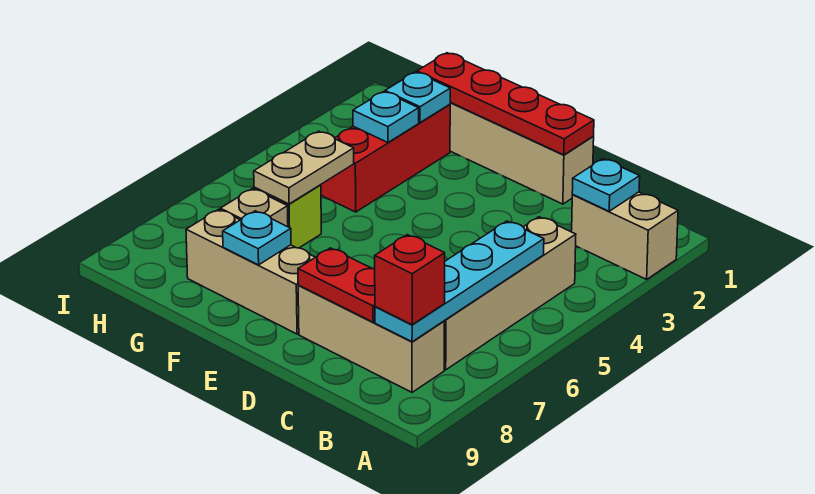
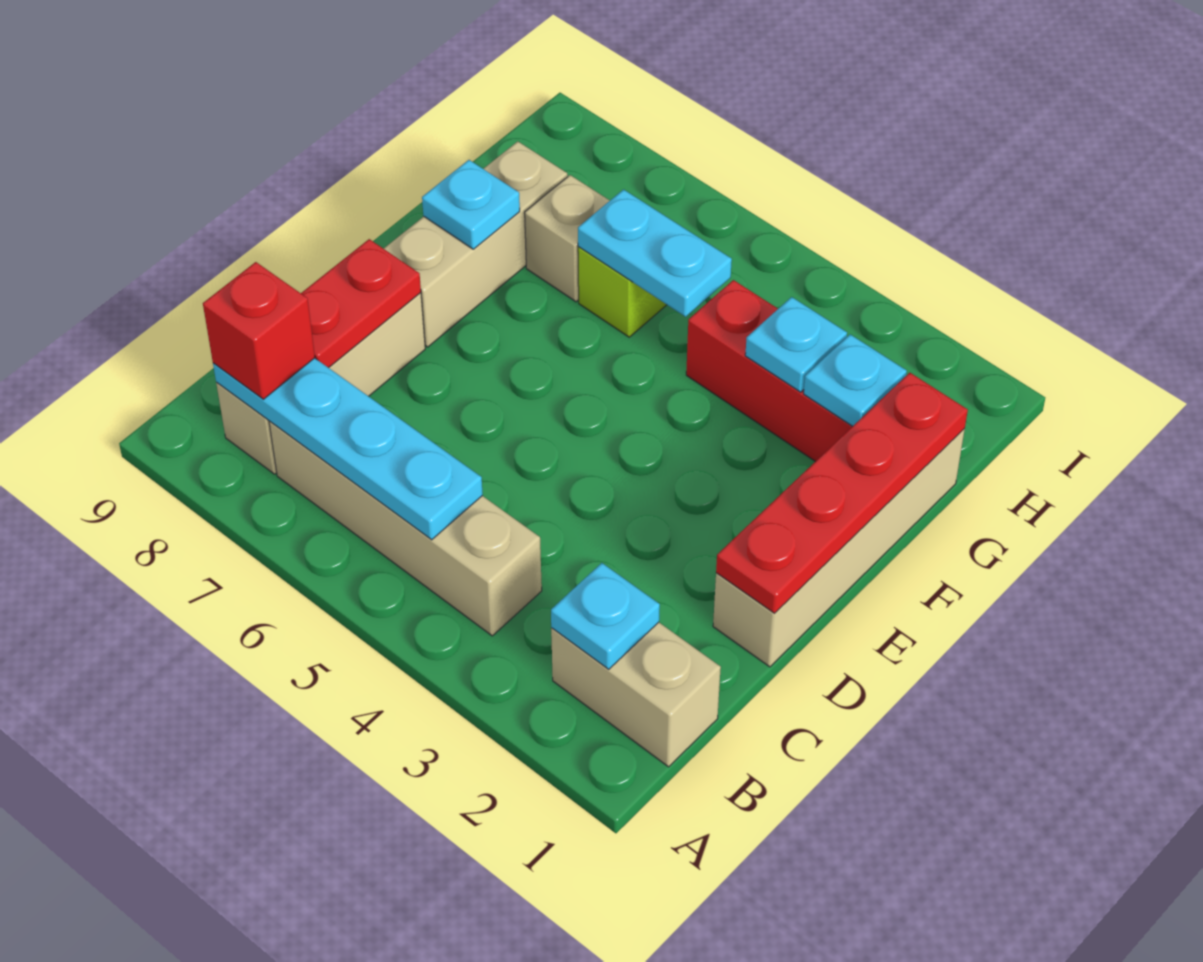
tan 1x2 brick [572,192,678,279] -> tan 1x2 brick turned to [551,622,721,767]
tan 1x2 plate [254,131,354,204] -> cyan 1x2 plate [578,190,732,317]

